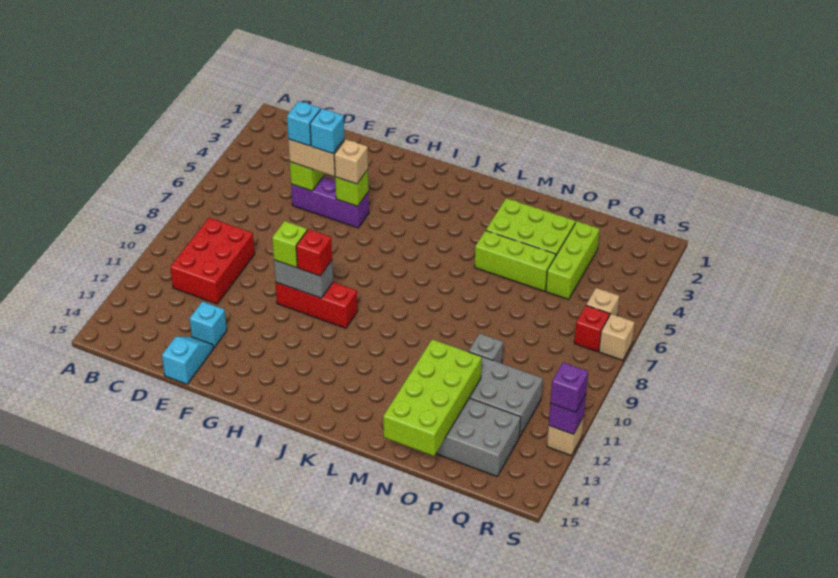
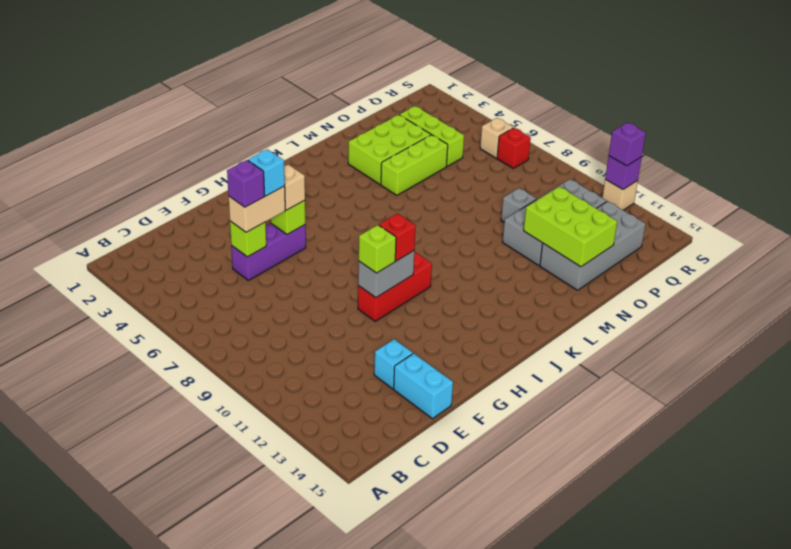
red 2x3 brick [170,218,255,304] -> none
cyan 1x1 brick [287,101,320,146] -> purple 1x1 brick [227,160,265,207]
cyan 1x2 slope [162,337,214,384] -> cyan 1x2 brick [394,353,453,419]
lime 2x4 brick [383,339,482,456] -> lime 2x3 brick [524,187,617,267]
tan 1x1 brick [599,314,635,360] -> none

